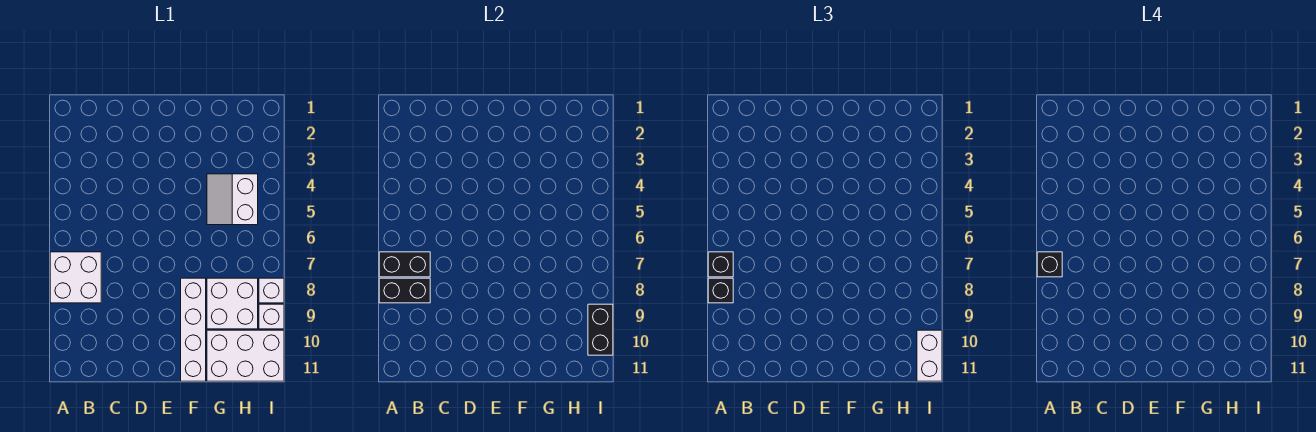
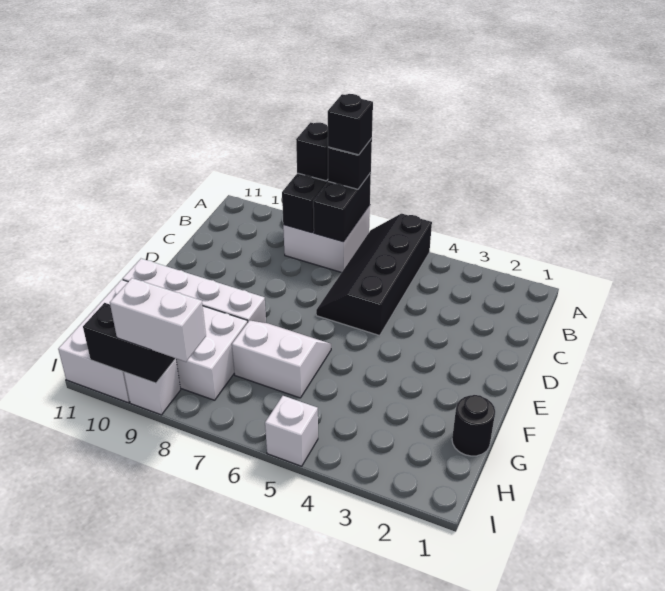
none -> black 2x4 slope [316,214,432,336]
none -> black 1x1 round brick [452,395,495,456]
white 2x2 slope [207,174,258,225] -> white 2x2 slope moved to [232,320,331,398]
white 1x1 brick [259,278,284,303] -> white 1x1 brick moved to [265,396,318,466]
white 1x2 brick [917,330,942,381] -> white 1x2 brick moved to [110,278,206,362]

